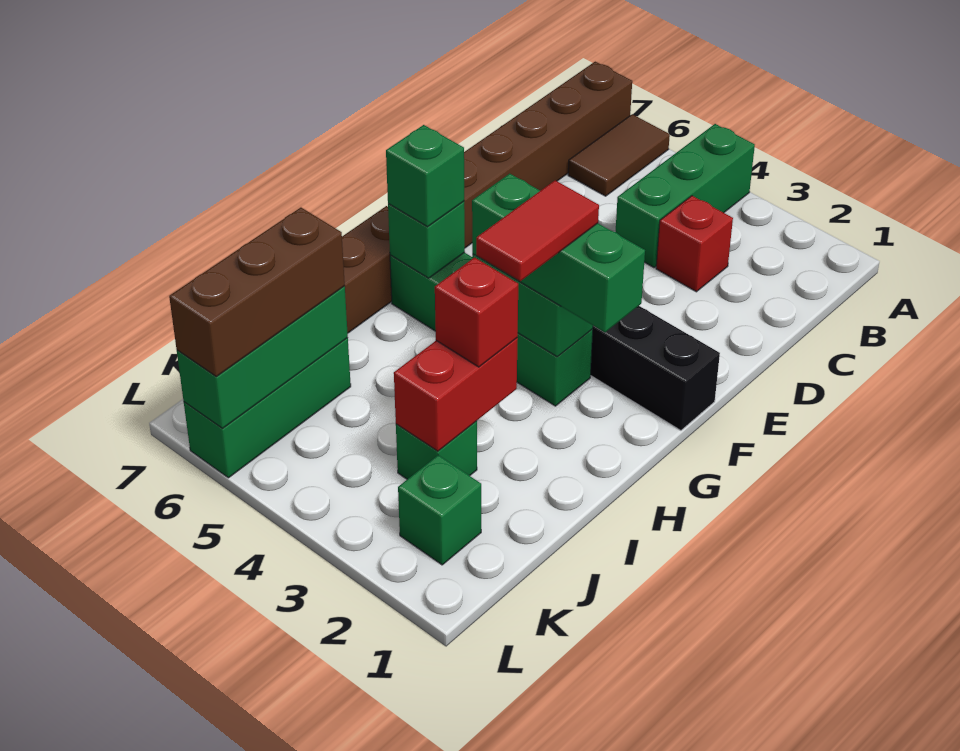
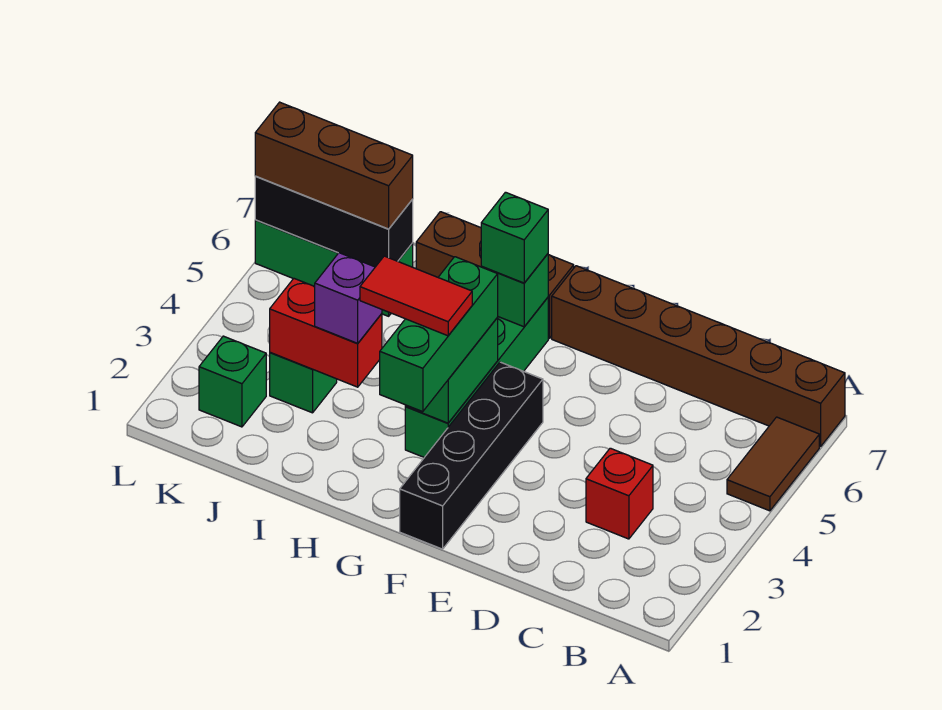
green 1x3 brick [616,124,755,268] -> none
brown 1x2 tile [568,114,670,196] -> brown 1x2 tile turned to [727,417,819,511]
red 1x1 brick [435,258,518,367] -> purple 1x1 brick [315,253,382,343]
green 1x3 brick [177,286,348,428] -> black 1x3 brick [255,176,413,267]

